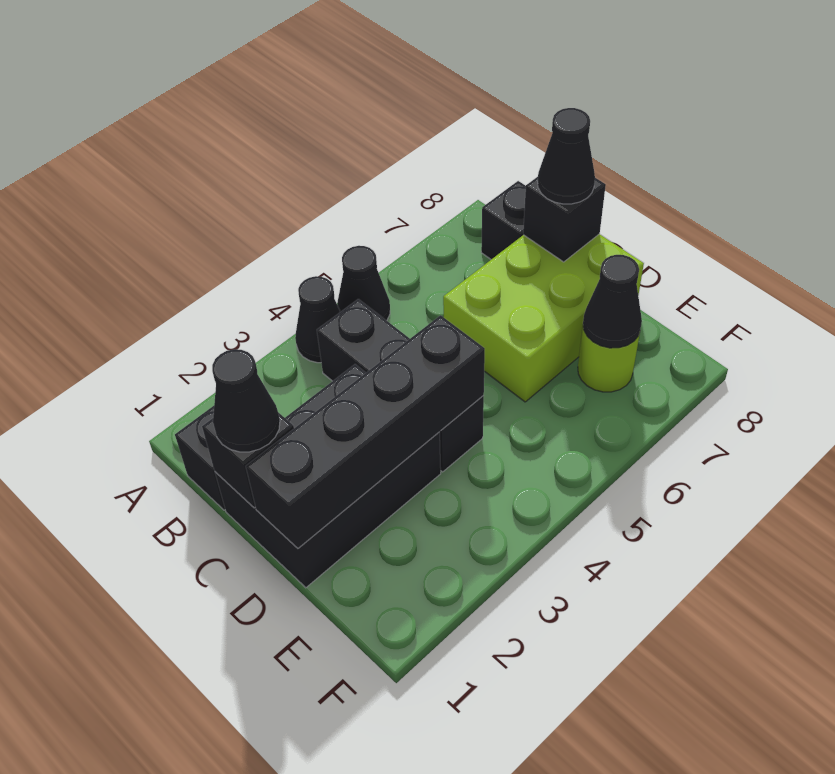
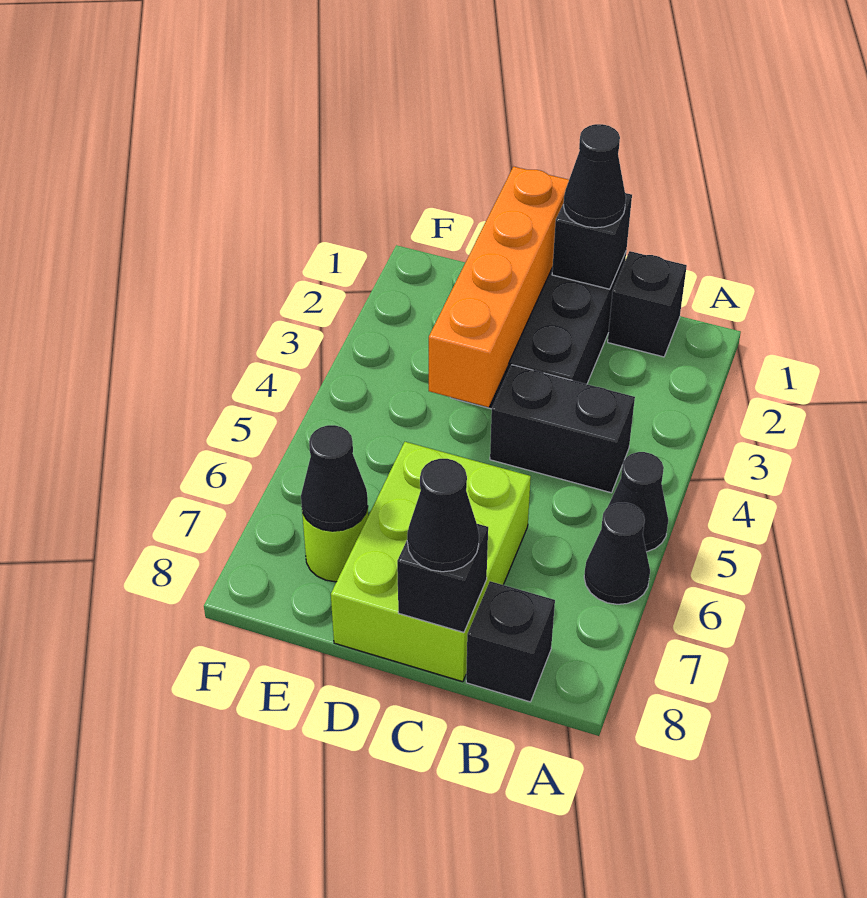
black 1x1 cone [295,276,340,363] -> black 1x1 cone moved to [584,503,650,604]
black 1x3 brick [317,299,484,472] -> black 1x2 brick [490,365,635,493]
black 1x4 brick [246,315,485,548] -> orange 1x4 brick [429,167,569,407]

